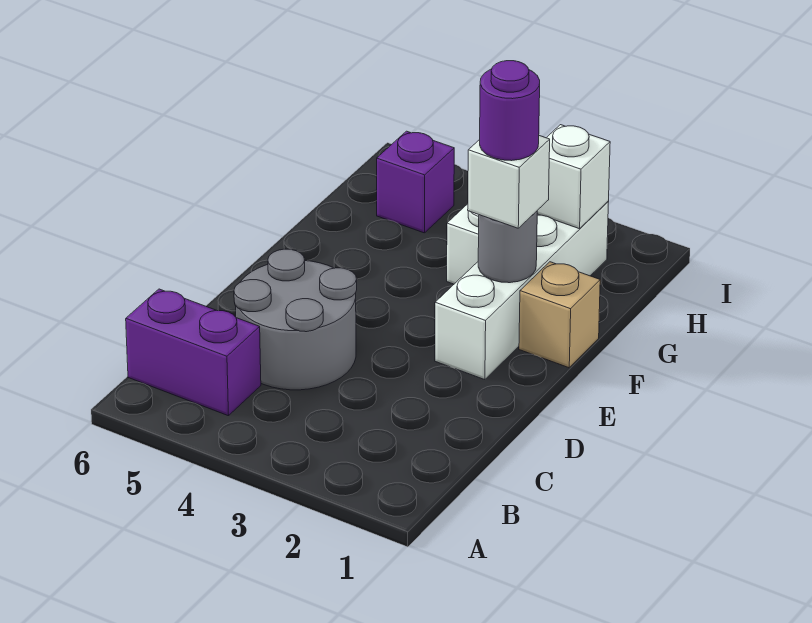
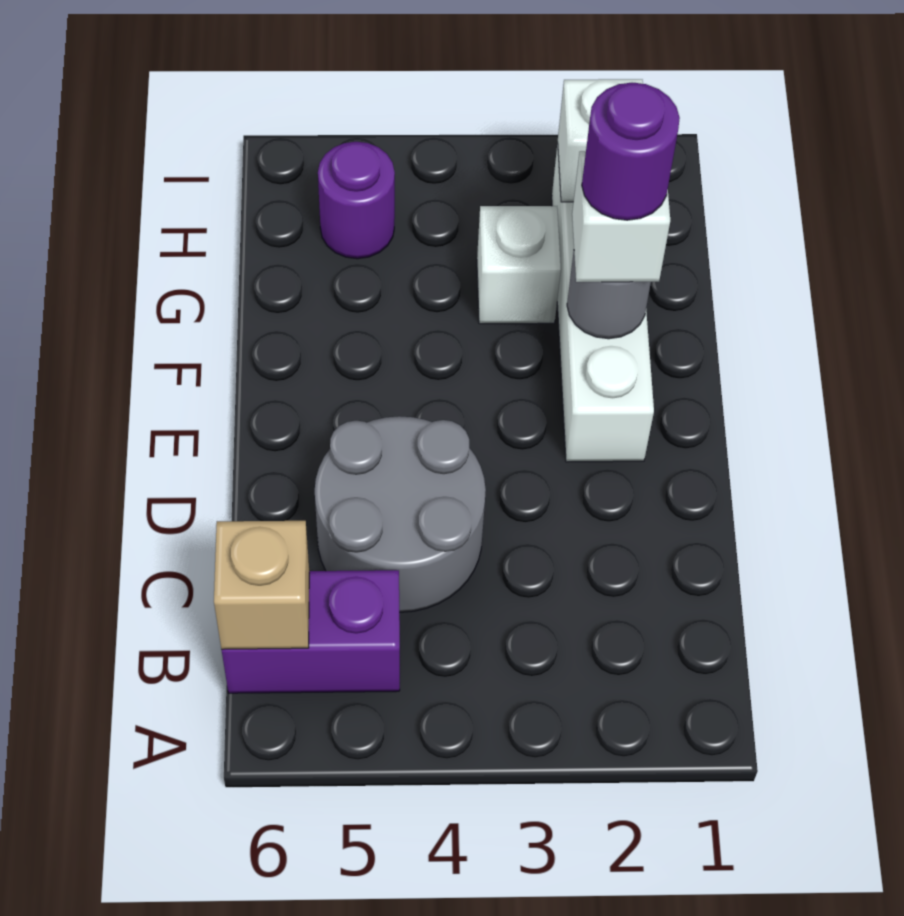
tan 1x1 brick [519,262,600,368] -> tan 1x1 brick moved to [214,521,309,649]
purple 1x1 brick [377,131,454,233] -> purple 1x1 round brick [318,142,395,259]

